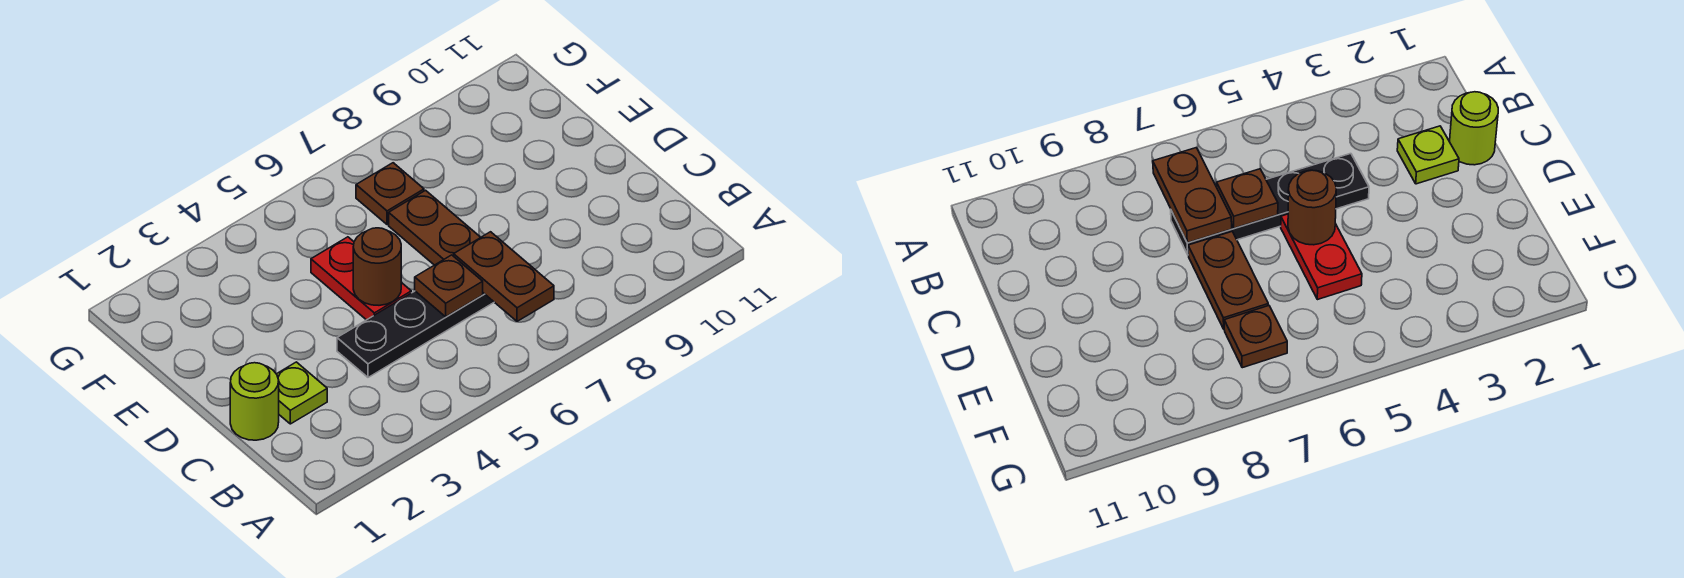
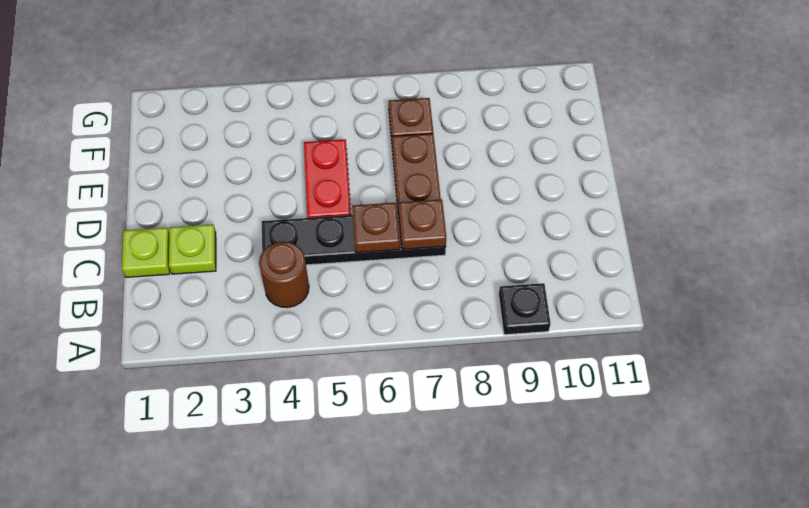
none -> black 1x1 plate [499,283,551,335]
brown 1x2 plate [454,232,554,321] -> brown 1x1 plate [398,199,446,249]
lime 1x1 round brick [230,363,279,440] -> lime 1x1 plate [122,228,170,277]
brown 1x1 round brick [353,228,401,305] -> brown 1x1 round brick moved to [259,242,309,307]

